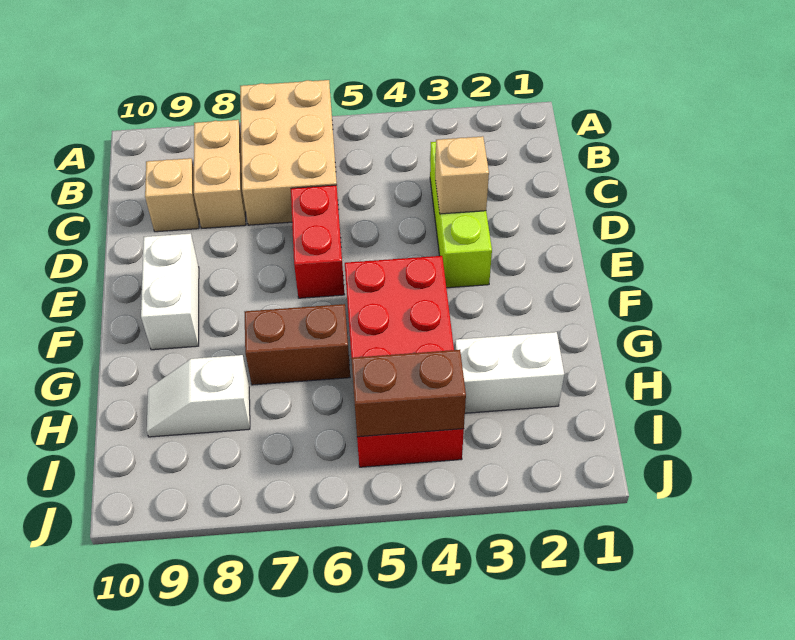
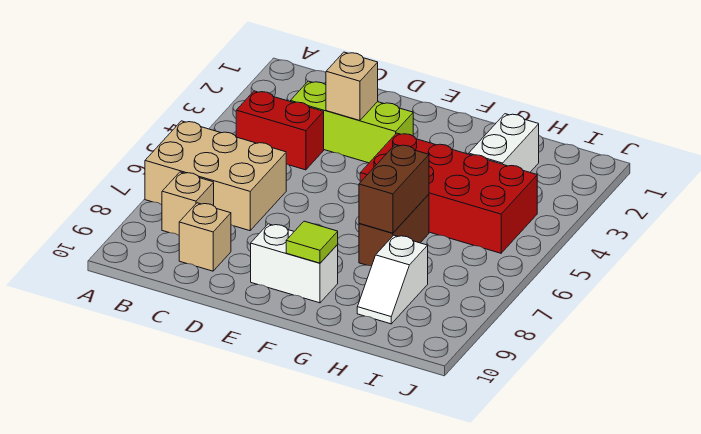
tan 1x2 brick [194,120,246,228] -> tan 1x1 brick [162,172,214,235]
red 1x2 brick [291,185,345,298] -> red 1x2 brick moved to [236,91,324,170]
none -> lime 1x1 tile [286,221,338,263]
brown 1x2 brick [351,350,466,437] -> brown 1x2 brick moved to [359,145,429,233]

